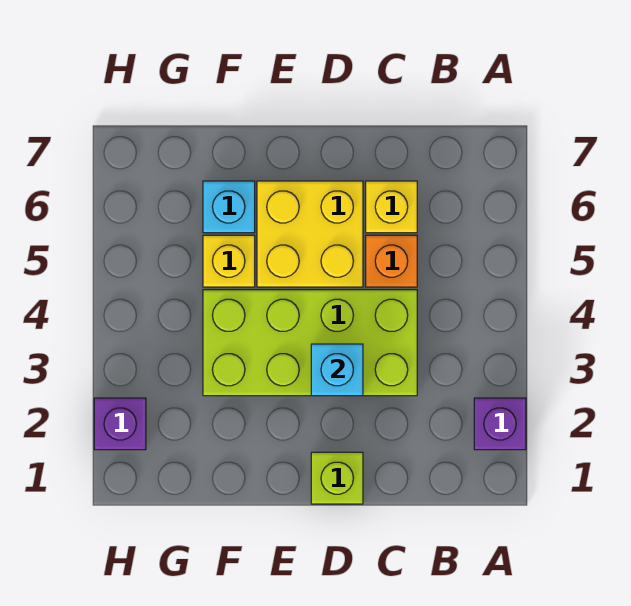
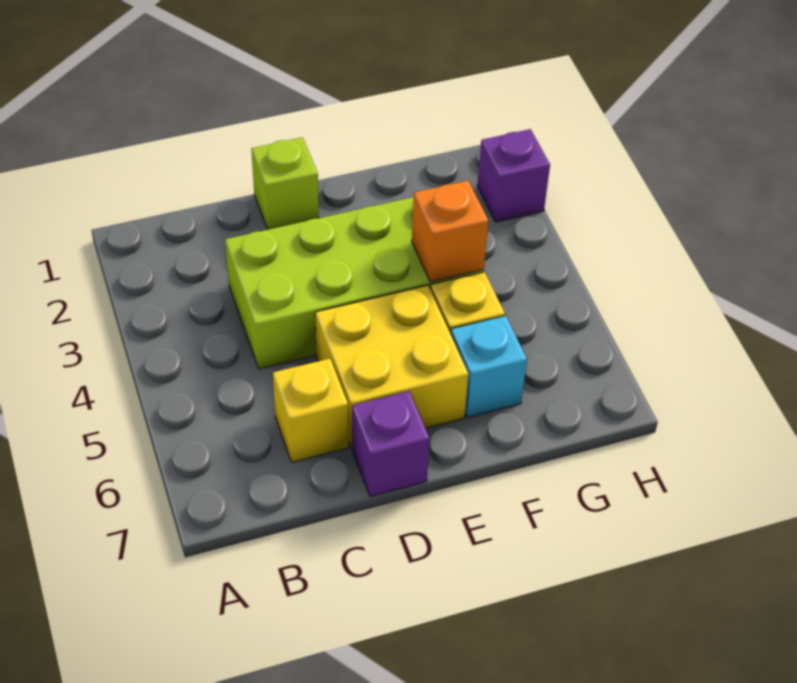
purple 1x1 brick [474,398,526,450] -> purple 1x1 brick moved to [352,391,430,496]
orange 1x1 brick [366,235,417,287] -> orange 1x1 brick moved to [412,181,488,282]
cyan 1x1 brick [311,344,363,396] -> none

